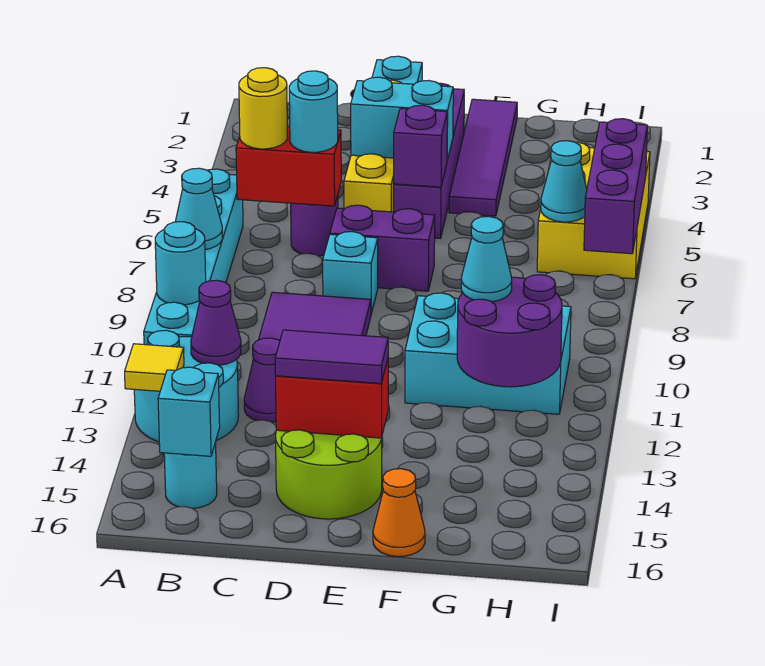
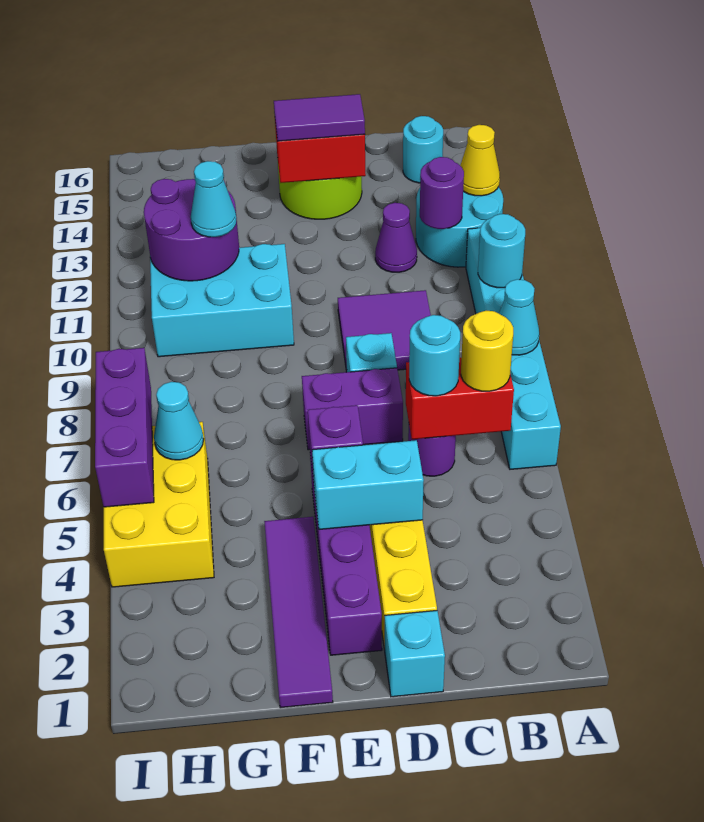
yellow 1x1 tile [125,344,184,391] -> yellow 1x1 cone [460,125,500,196]
purple 1x1 cone [191,280,241,365] -> purple 1x1 round brick [420,157,464,229]
cyan 1x1 brick [158,367,220,456] -> none
orange 1x1 cone [373,469,425,556] -> none

